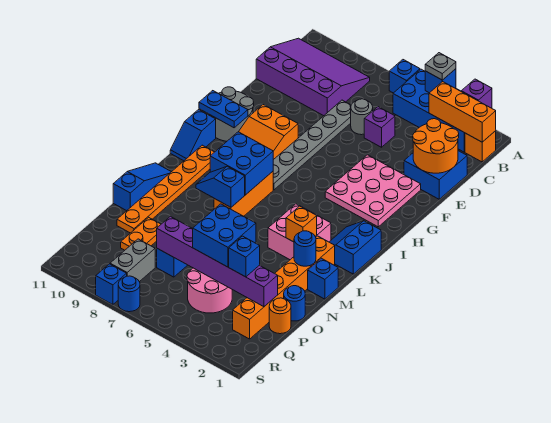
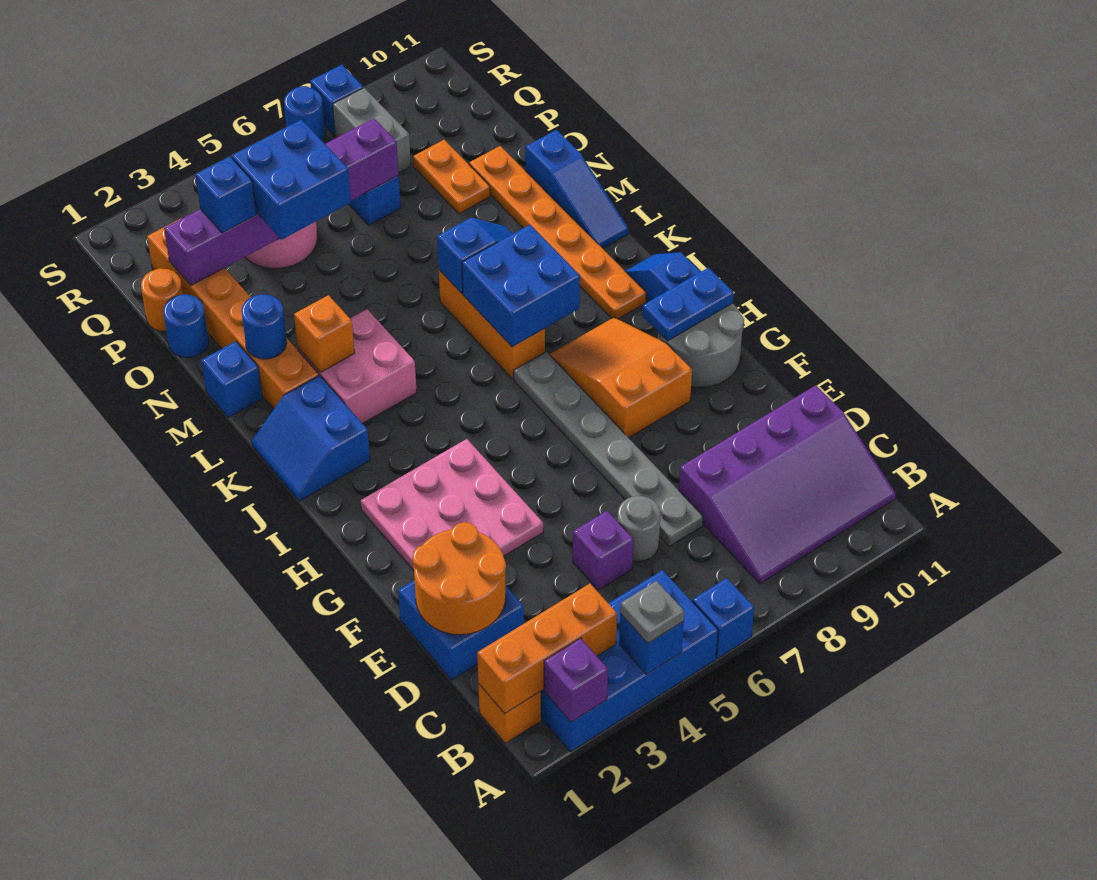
blue 2x2 slope [330,221,381,274] -> blue 2x2 slope turned to [252,375,370,501]

